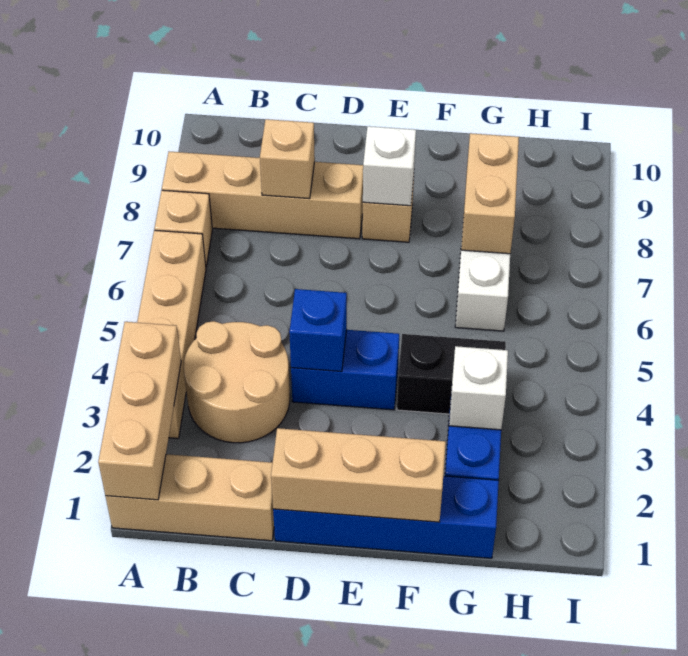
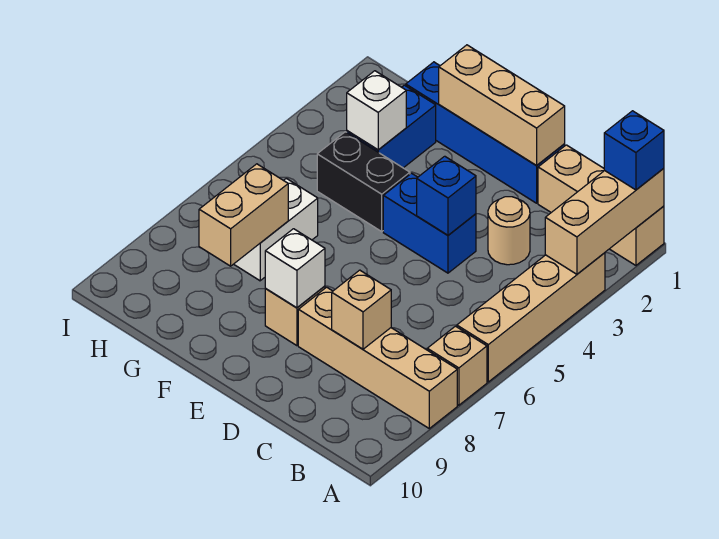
none -> blue 1x1 brick [604,111,664,190]
tan 2x2 round brick [184,321,290,443] -> tan 1x1 round brick [488,197,530,265]

